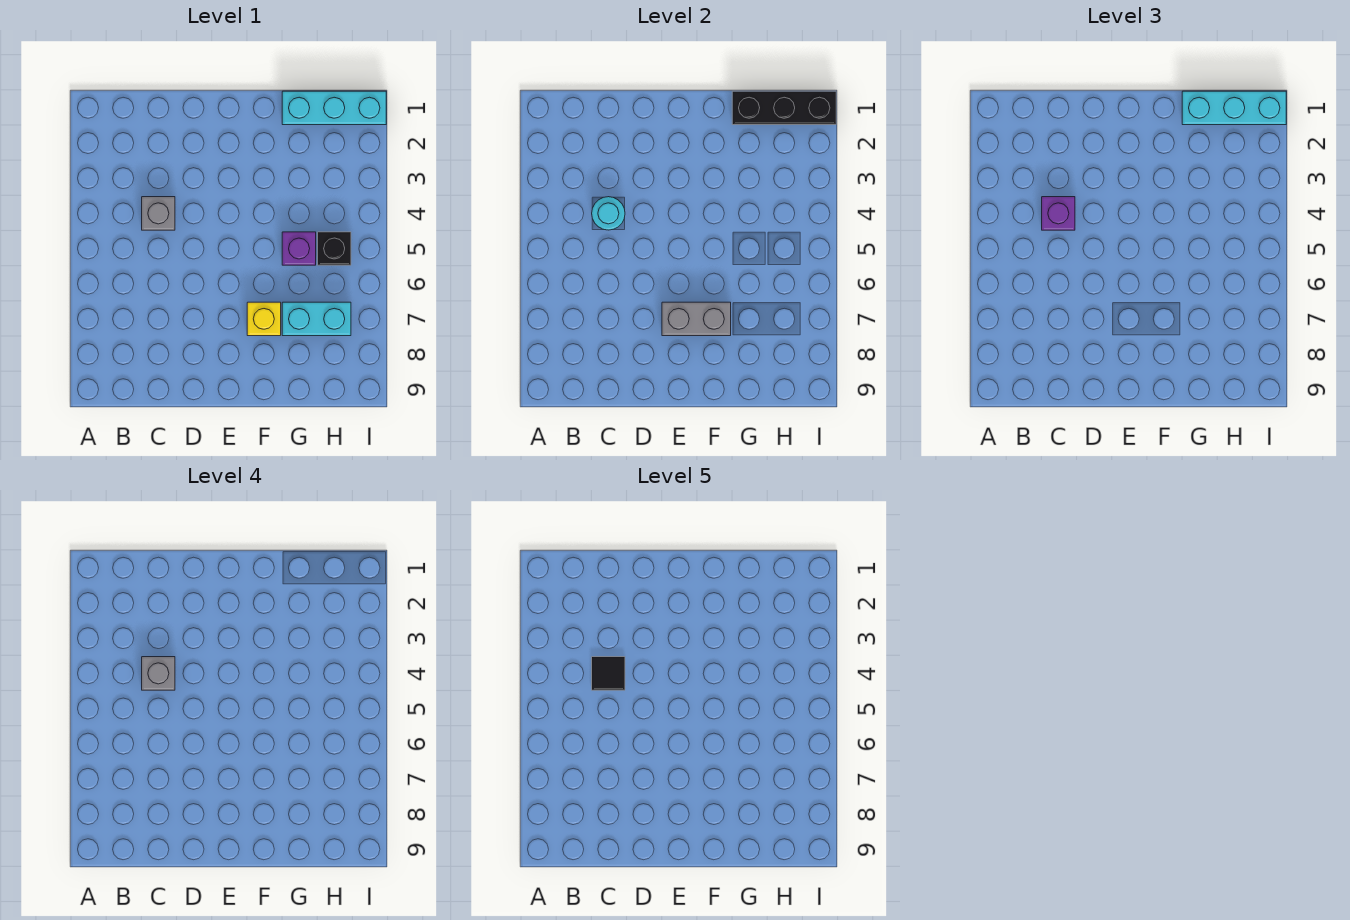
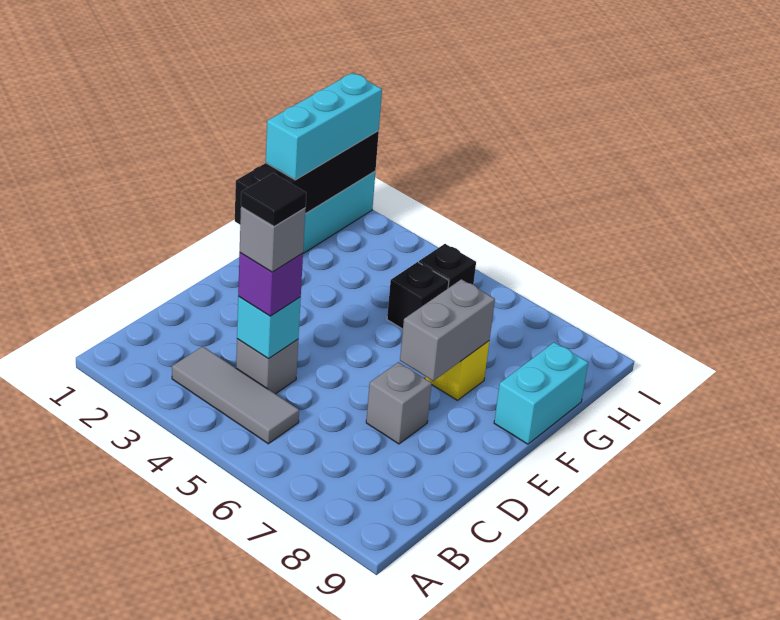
none -> grey 1x3 tile [172,346,299,444]
cyan 1x1 round brick [592,197,625,230] -> cyan 1x1 brick [237,297,301,359]
none -> grey 1x1 brick [366,362,432,444]
black 1x3 brick [732,91,836,125] -> black 1x4 brick [235,131,379,224]
purple 1x1 brick [282,232,316,265] -> black 1x1 brick [387,262,449,329]
cyan 1x2 brick [282,302,351,336] -> cyan 1x2 brick moved to [494,342,588,444]

